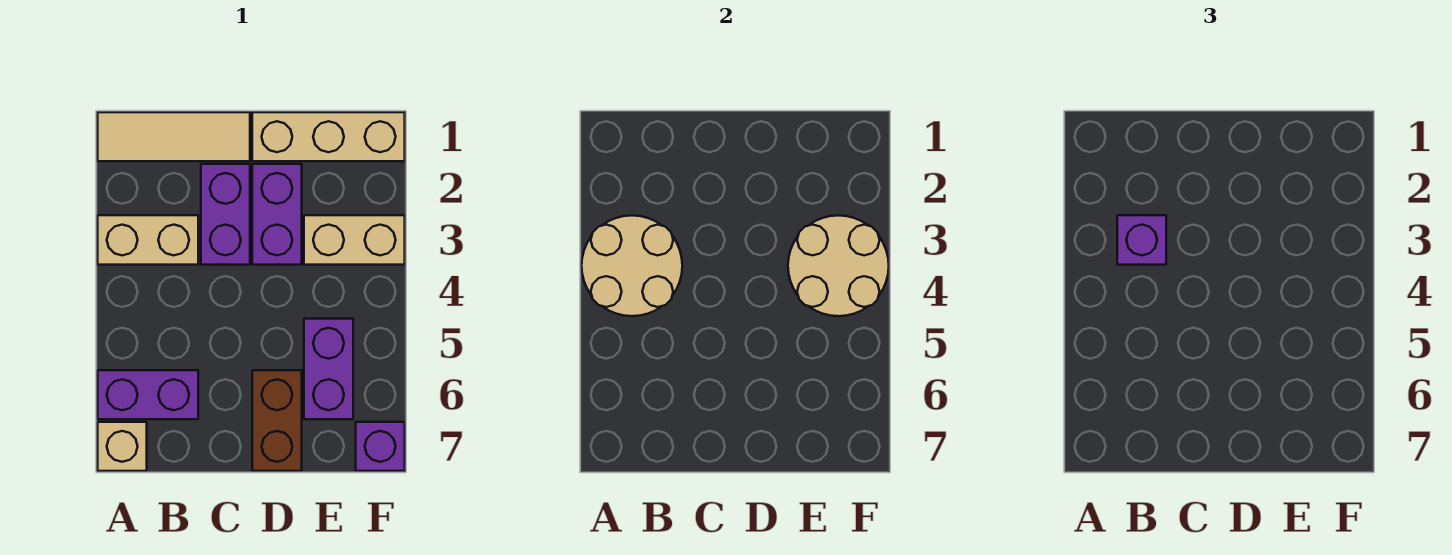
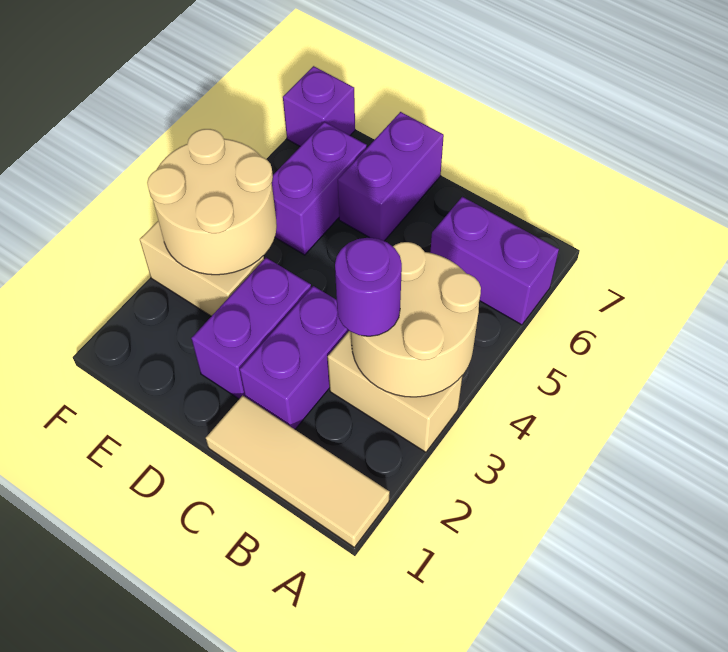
tan 1x1 brick [98,422,147,471] -> none
purple 1x1 brick [1117,215,1166,265] -> purple 1x1 round brick [335,238,402,336]
tan 1x3 brick [252,112,405,161] -> none
brown 1x2 brick [252,370,302,471] -> purple 1x2 brick [338,112,444,241]

